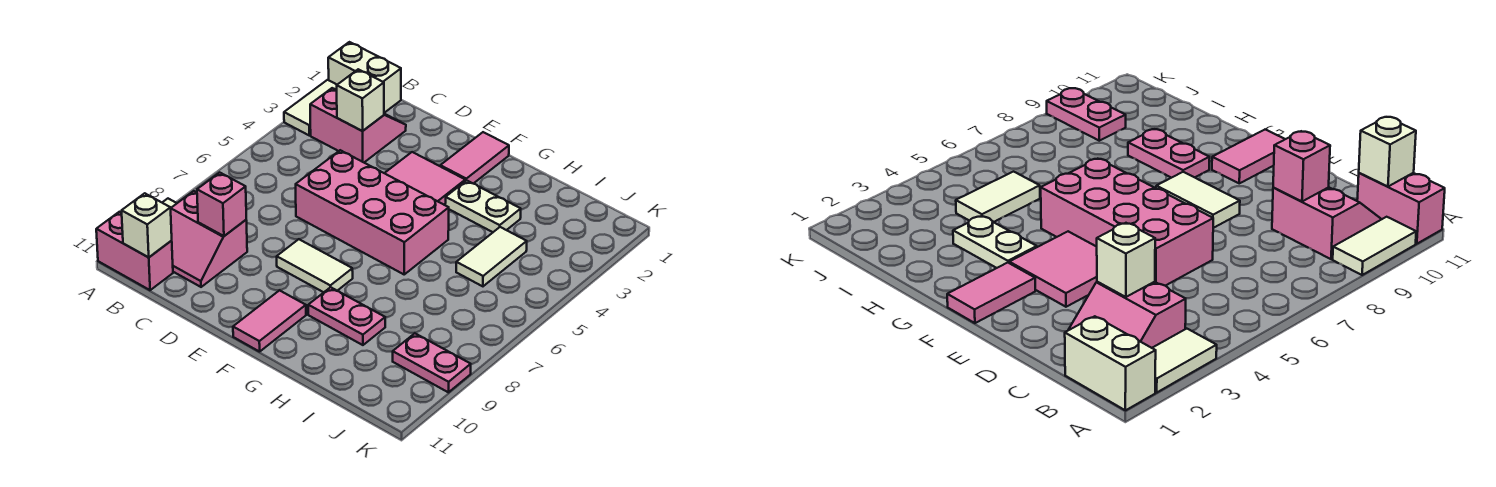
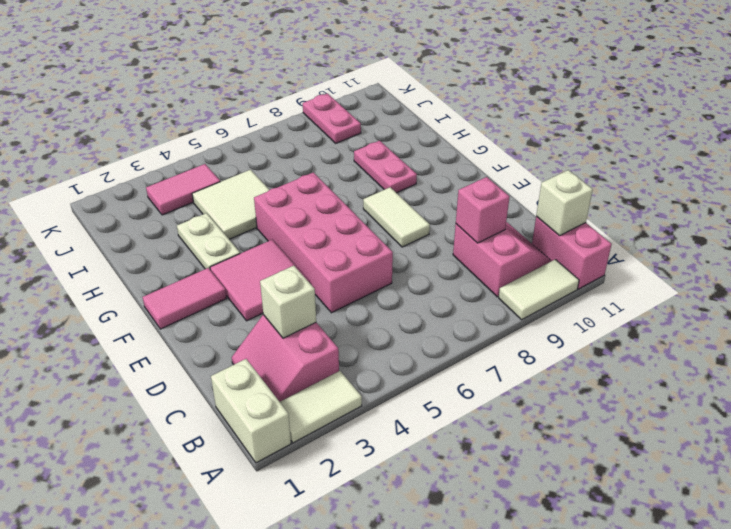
pink 1x2 tile [233,290,306,352] -> pink 1x2 tile moved to [146,164,220,215]
white 1x2 tile [456,227,527,286] -> white 2x2 tile [192,170,269,239]

